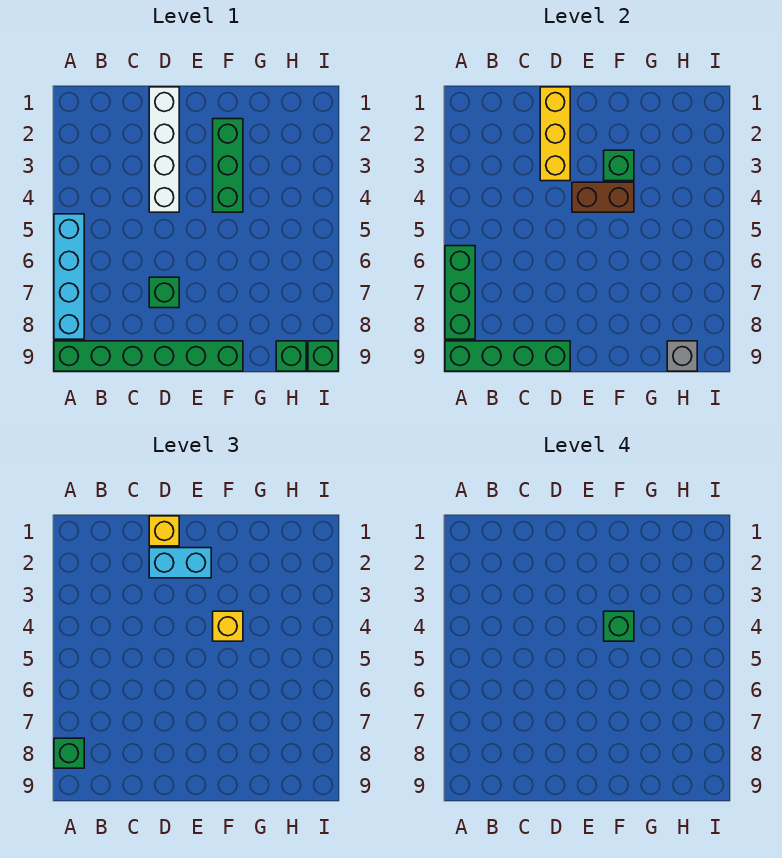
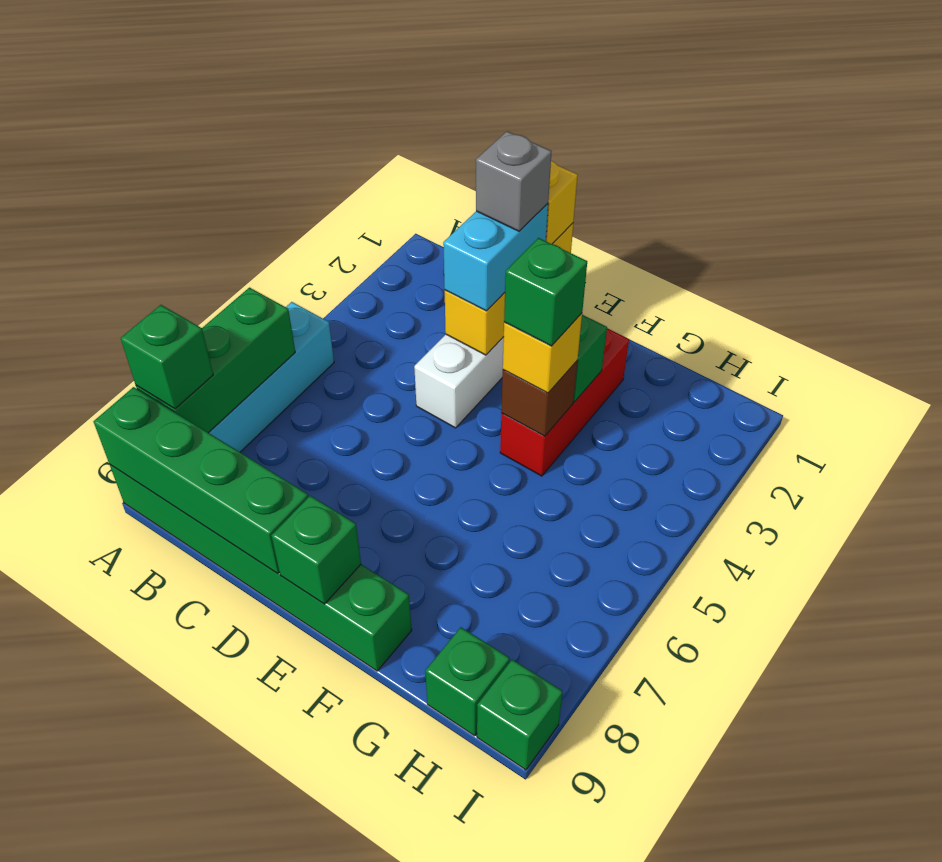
cyan 1x2 brick [149,548,211,578] -> cyan 1x2 brick turned to [443,204,548,311]
green 1x1 brick [149,277,179,308] -> green 1x1 brick moved to [271,496,361,604]
brown 1x2 brick [572,182,634,212] -> brown 1x1 brick [501,361,577,437]
green 1x3 brick [213,119,243,212] -> red 1x3 brick [500,328,629,476]
grey 1x1 brick [667,341,697,371] -> grey 1x1 brick moved to [476,131,552,231]

